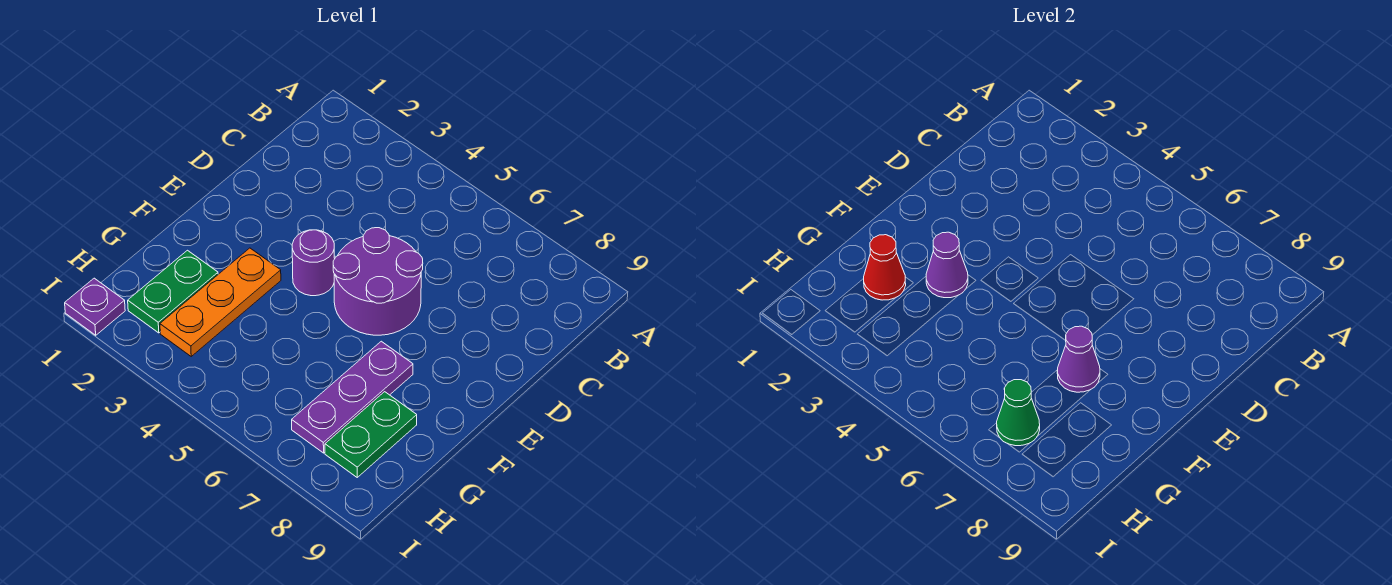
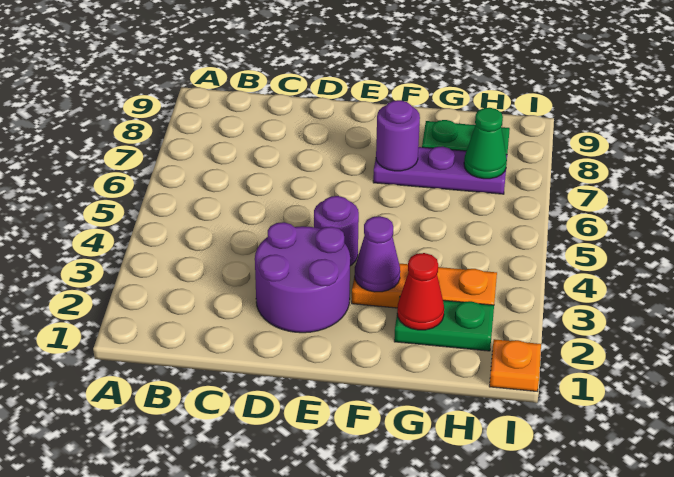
purple 2x2 round brick [333,228,423,335] -> purple 2x2 round brick moved to [255,222,350,333]
purple 1x1 cone [1057,326,1100,392] -> purple 1x1 round brick [376,100,420,171]
purple 1x1 plate [65,278,125,335] -> orange 1x1 plate [489,339,541,391]

